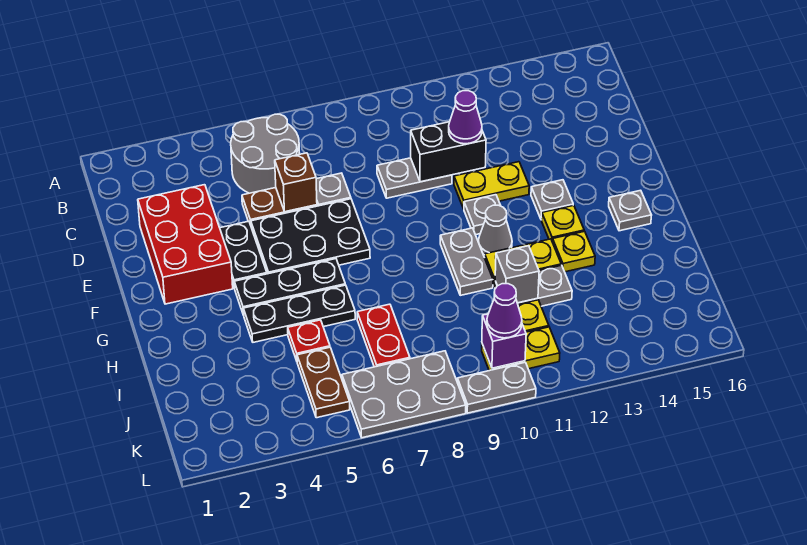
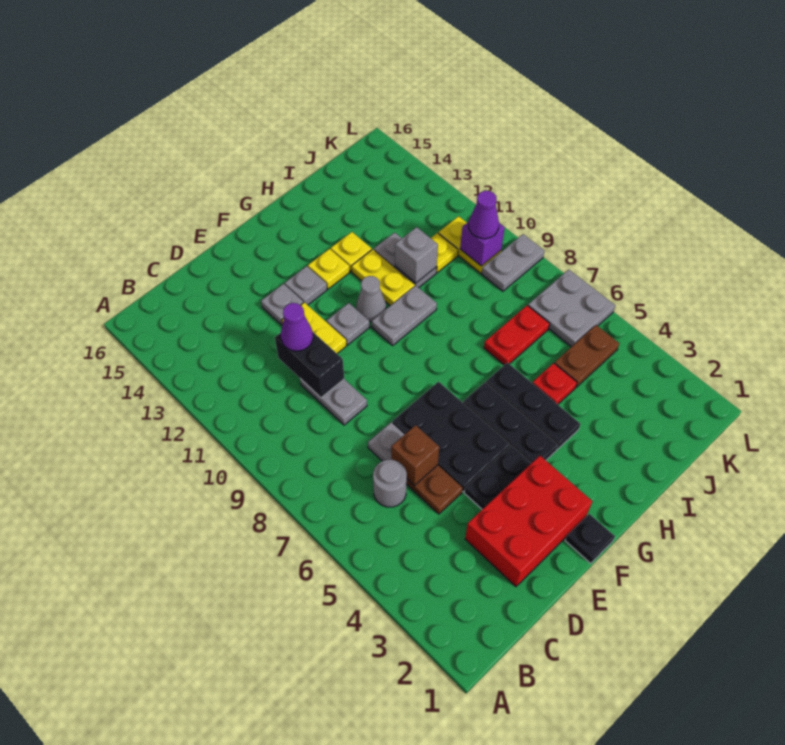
grey 2x2 round brick [231,114,300,193] -> grey 1x1 round brick [373,460,407,507]
none -> black 1x1 plate [565,514,615,563]
grey 1x1 plate [609,190,652,231] -> grey 1x1 plate moved to [261,284,303,325]
grey 2x3 plate [342,351,466,438] -> grey 2x2 plate [528,270,615,347]
grey 1x2 plate [457,362,536,413] -> grey 1x2 plate turned to [482,234,545,291]

